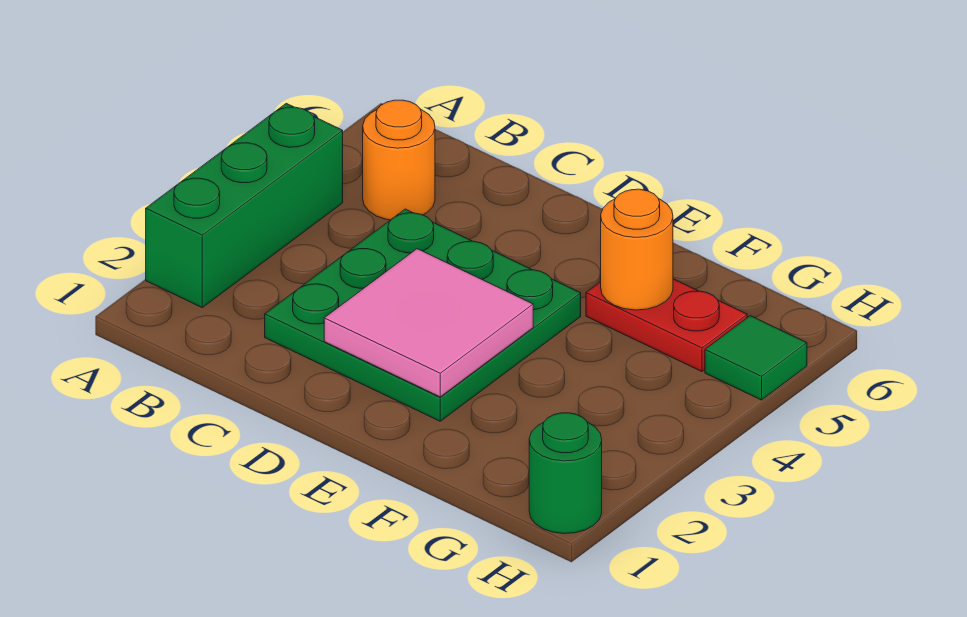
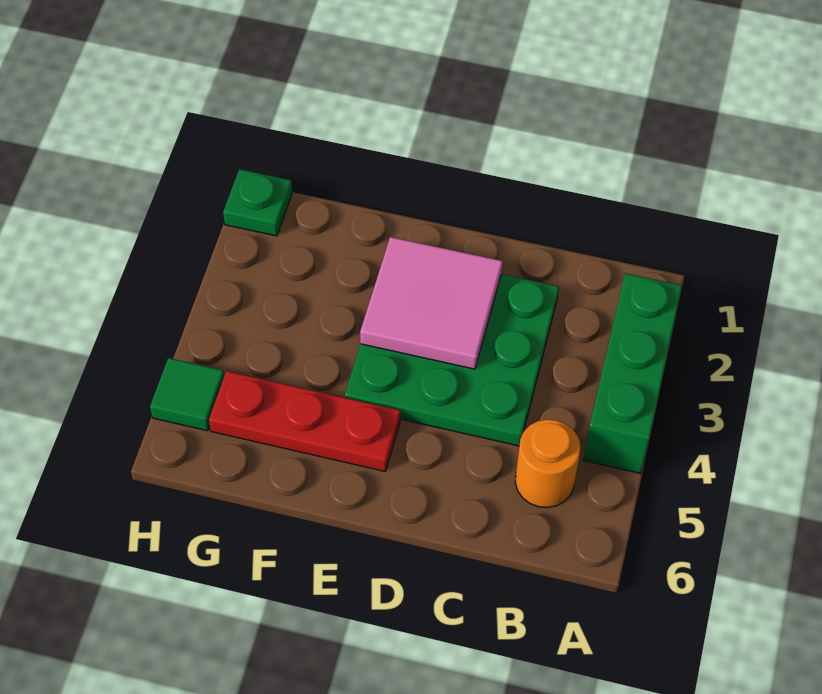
red 1x2 plate [586,279,747,372] -> red 1x3 plate [209,371,400,472]
orange 1x1 round brick [600,189,673,310] -> none
green 1x1 round brick [529,413,602,534] -> green 1x1 plate [223,169,292,236]

